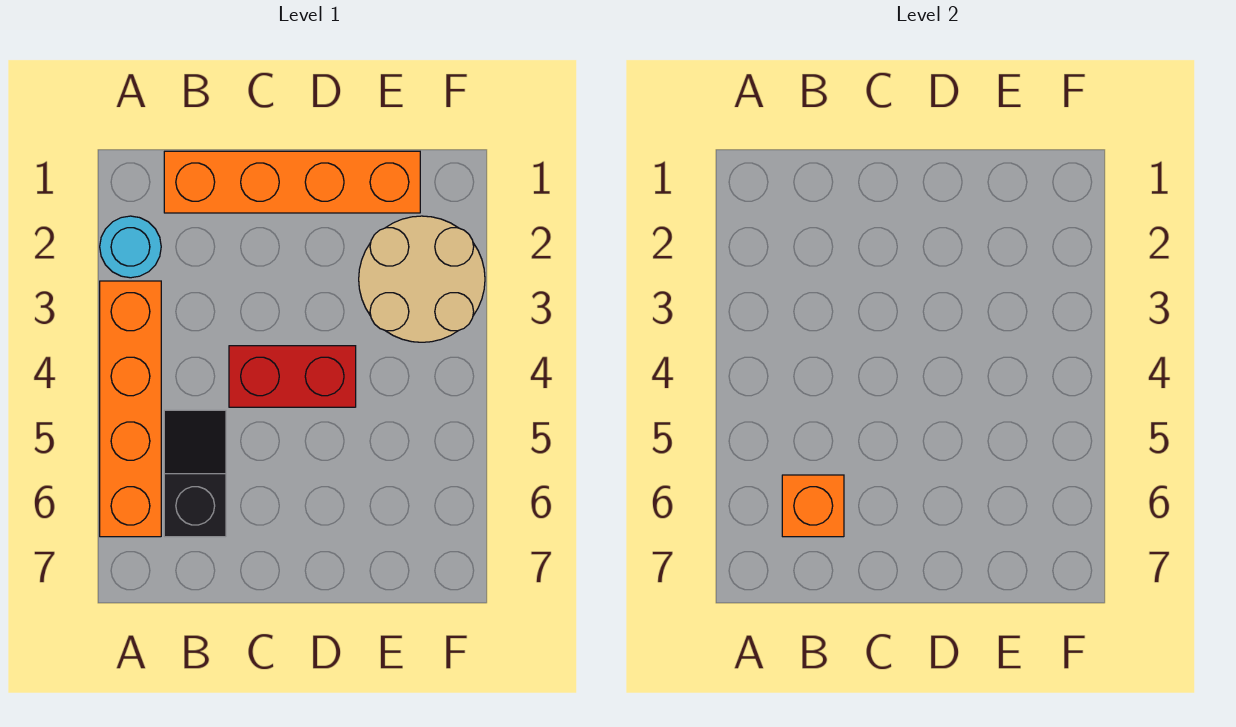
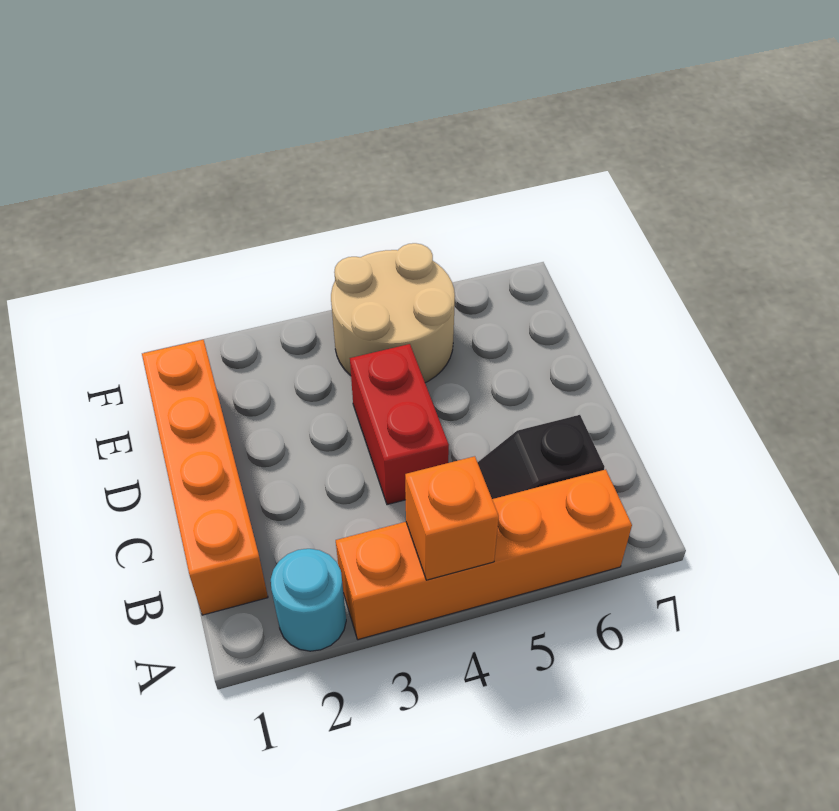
orange 1x1 brick [782,475,844,537] -> orange 1x1 brick moved to [405,456,499,580]
tan 2x2 round brick [359,216,485,342] -> tan 2x2 round brick moved to [331,243,455,383]

